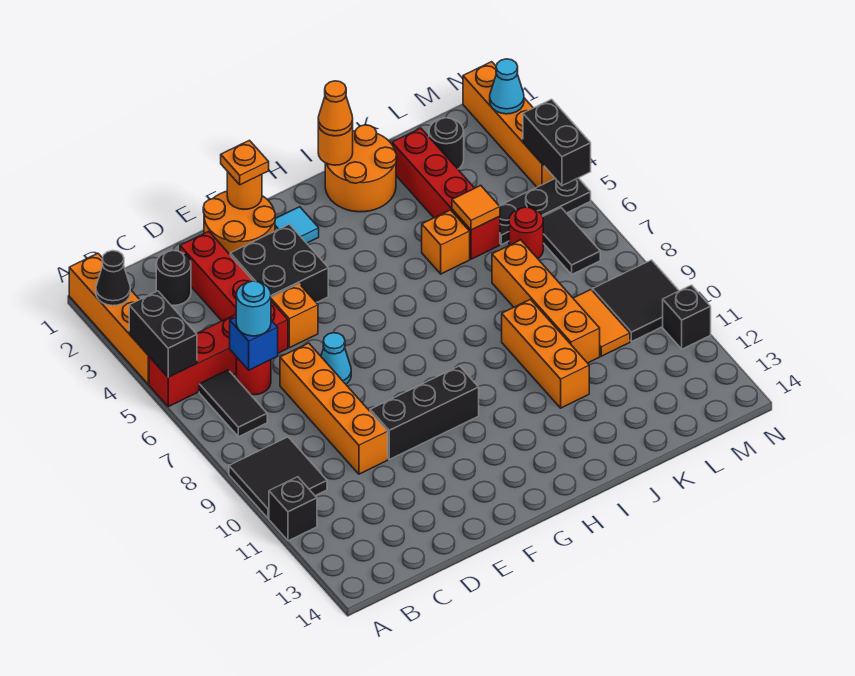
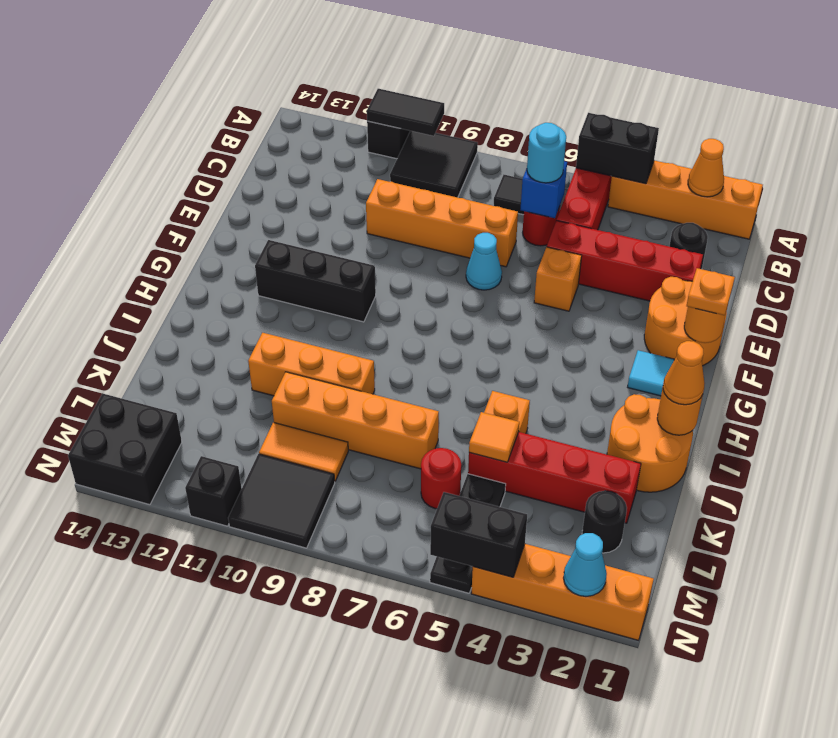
black 1x1 cone [96,251,130,306] -> orange 1x1 cone [688,139,724,197]
black 2x2 brick [230,224,328,303] -> black 2x2 brick moved to [68,393,182,505]
black 1x3 brick [370,366,479,459] -> black 1x3 brick turned to [255,240,376,322]
black 1x2 tile [543,208,600,274] -> black 1x2 tile moved to [367,89,444,136]

